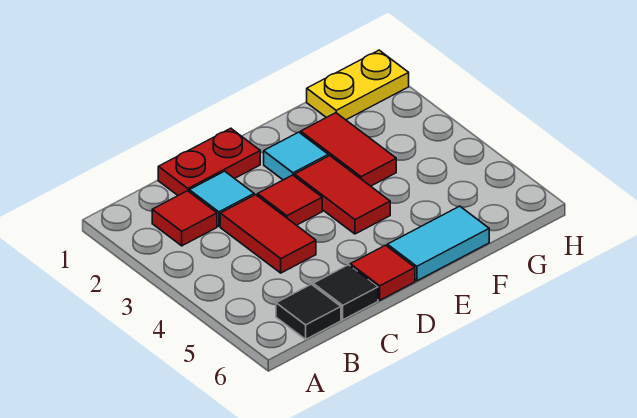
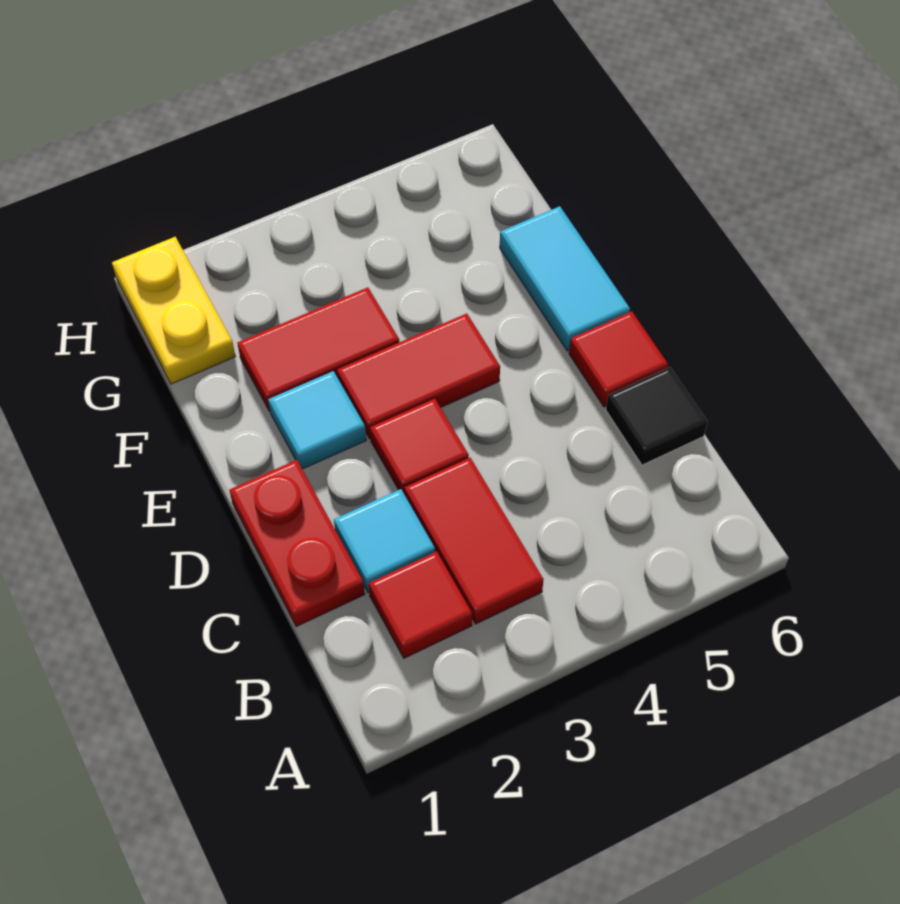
black 1x1 tile [276,284,341,339] -> none
red 1x2 tile [220,195,316,273] -> red 1x2 tile turned to [404,458,544,624]

